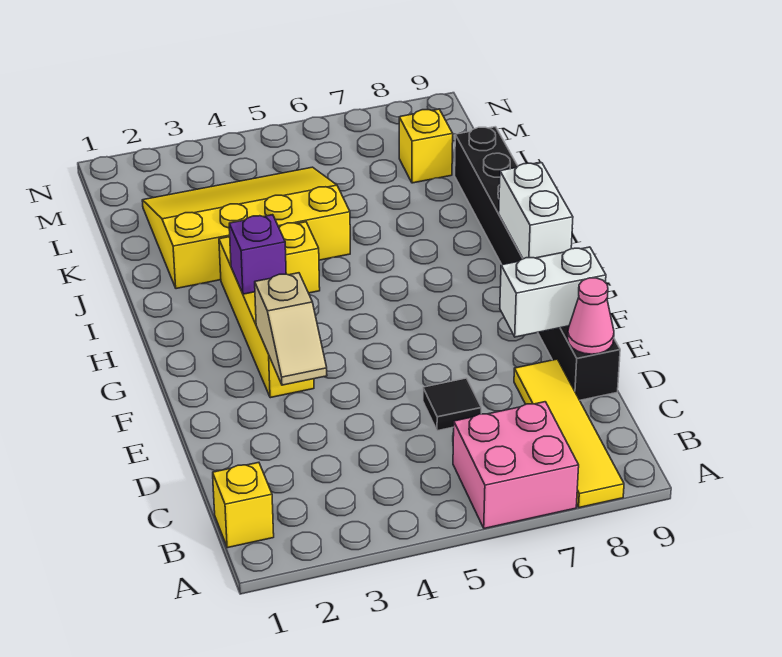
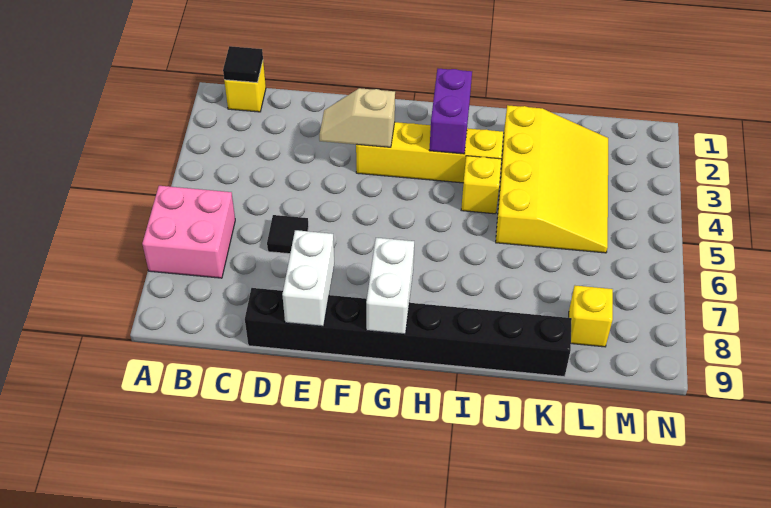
yellow 1x4 tile [514,359,624,508] -> none
none -> black 1x1 tile [223,46,263,83]
pink 1x1 cone [568,278,614,354] -> none
white 1x2 brick [499,163,573,259] -> white 1x2 brick turned to [366,238,414,334]
purple 1x1 brick [229,215,286,294] -> purple 1x2 brick [429,69,472,154]

